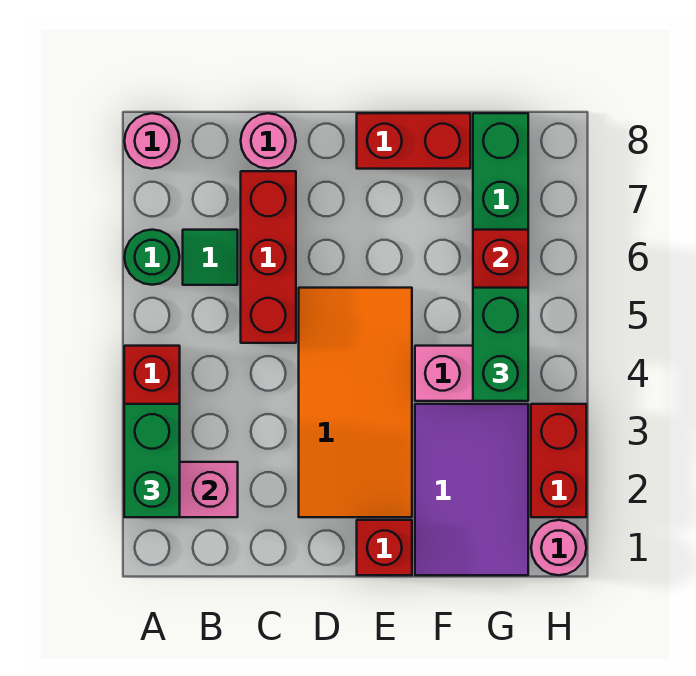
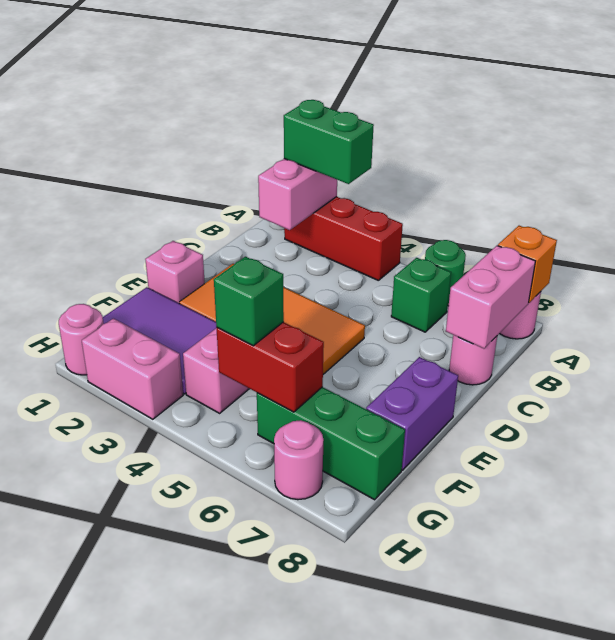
none -> orange 1x1 brick [498,226,557,303]
green 1x1 tile [183,230,238,285] -> green 1x1 brick [391,258,451,332]
none -> pink 1x2 brick [446,246,535,349]
red 1x3 brick [241,171,296,343] -> none
red 1x1 brick [357,520,412,575] -> pink 1x1 brick [145,241,205,303]
red 1x2 brick [357,113,470,169] -> purple 1x2 brick [366,357,458,470]
green 1x2 brick [473,288,528,401] -> green 1x1 brick [214,257,284,346]
red 1x2 brick [531,404,586,517] -> pink 1x2 brick [82,318,183,419]
none -> pink 1x1 round brick [274,420,324,500]

